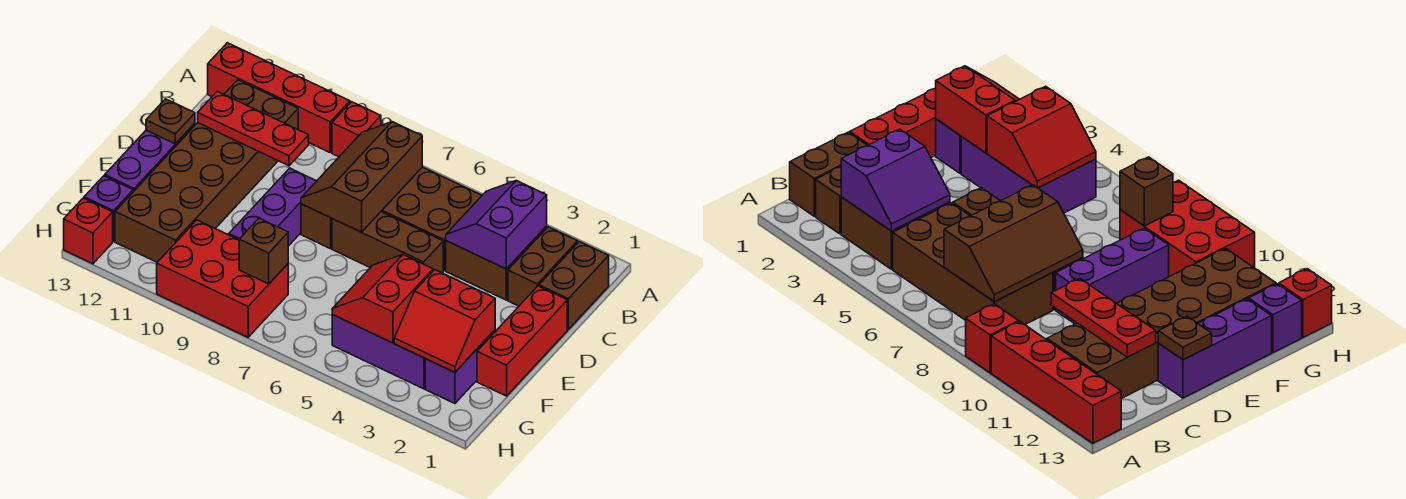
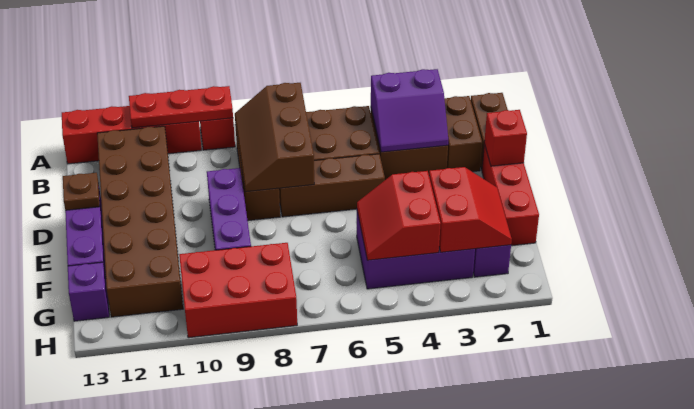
purple 2x2 slope [446,181,547,269] -> purple 2x2 slope turned to [371,69,448,152]
red 1x3 plate [198,91,309,166] -> red 1x3 plate moved to [129,86,233,128]
red 2x2 slope [394,270,495,372] -> red 2x2 slope turned to [429,167,512,252]
brown 1x1 brick [239,218,288,284] -> none
red 1x1 brick [64,198,113,264] -> red 1x1 brick moved to [484,110,527,166]

